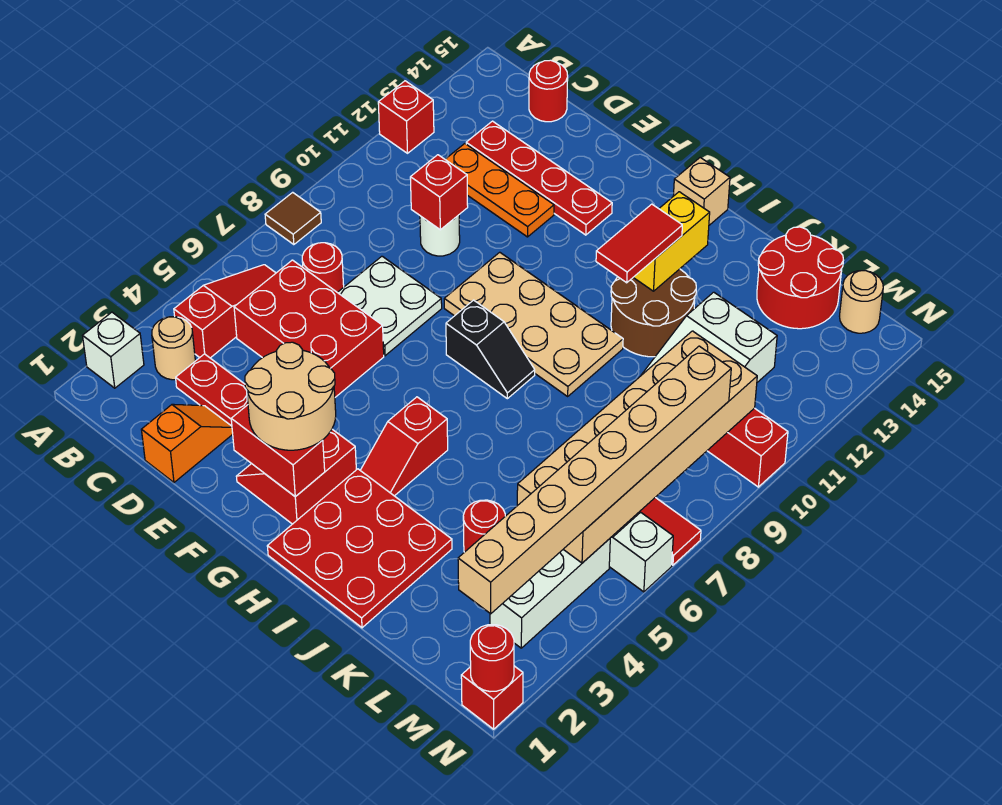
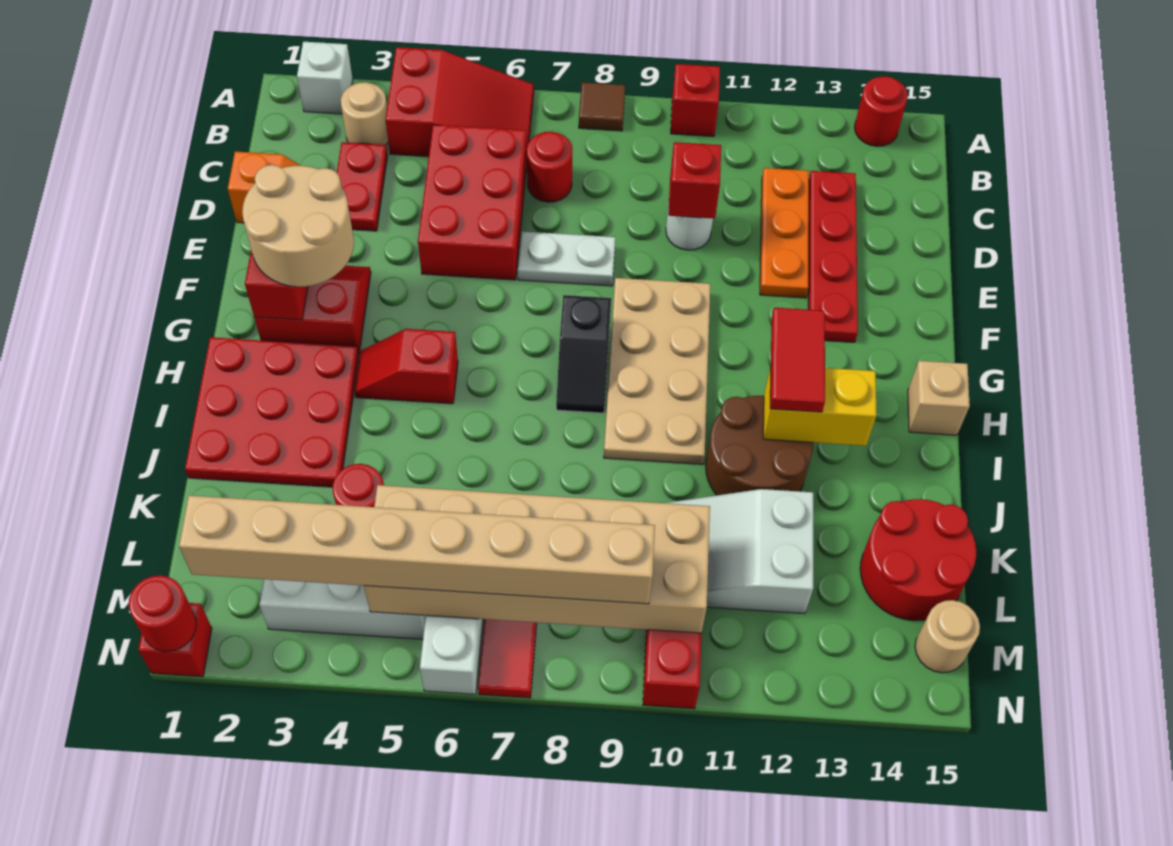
red 1x1 brick [378,81,434,153] -> red 1x1 brick moved to [671,64,720,136]
red 1x3 slope [174,265,276,358] -> red 2x3 slope [386,47,534,157]
red 1x1 round brick [529,60,568,122] -> red 1x1 round brick moved to [855,77,908,146]
white 2x2 plate [337,256,442,356] -> white 1x2 plate [518,231,615,286]
red 1x2 tile [596,204,682,283] -> red 1x2 tile turned to [770,308,825,412]

